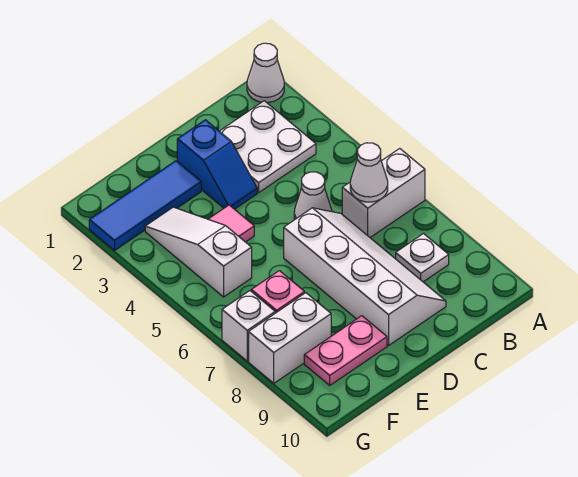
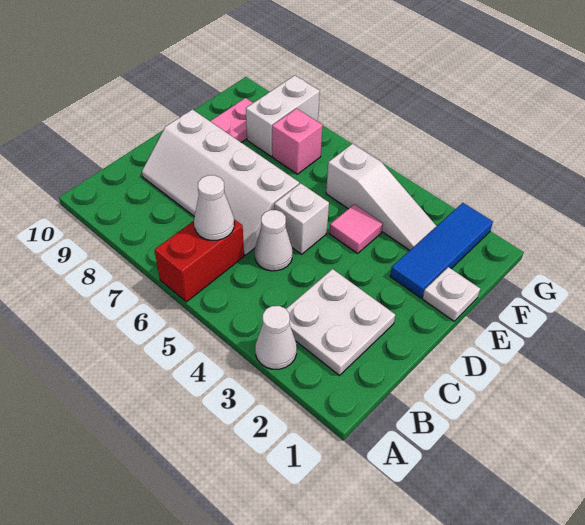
white 1x1 cone [247,43,284,103] -> white 1x1 cone moved to [255,306,297,369]
white 1x2 brick [342,149,425,237] -> red 1x2 brick [155,219,244,302]
white 1x1 plate [396,234,449,282] -> white 1x1 plate moved to [422,267,480,321]
blue 1x2 slope [177,120,257,209] -> none
white 1x1 brick [222,291,275,361] -> white 1x1 brick moved to [274,183,329,254]

